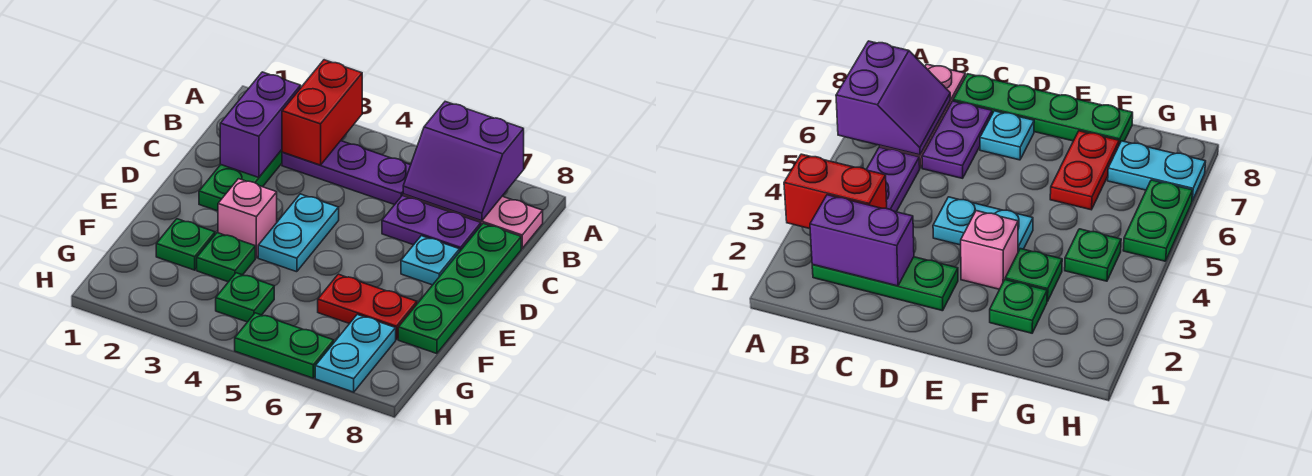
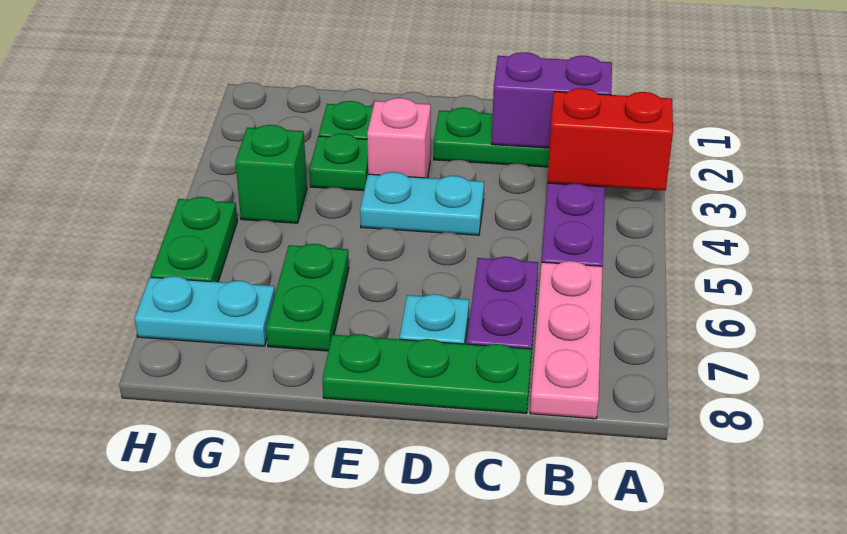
purple 2x2 slope [403,102,524,221] -> none
green 1x4 plate [398,223,521,354] -> green 1x3 plate [322,334,532,413]
red 1x2 plate [318,274,417,340] -> green 1x2 plate [266,244,349,351]
green 1x1 plate [216,273,274,322] -> green 1x1 brick [235,125,307,223]

